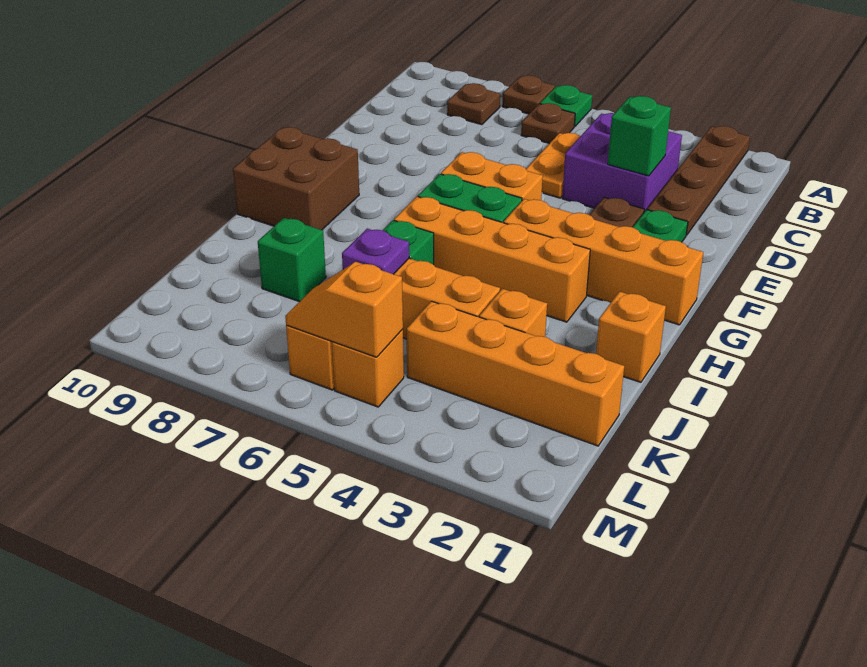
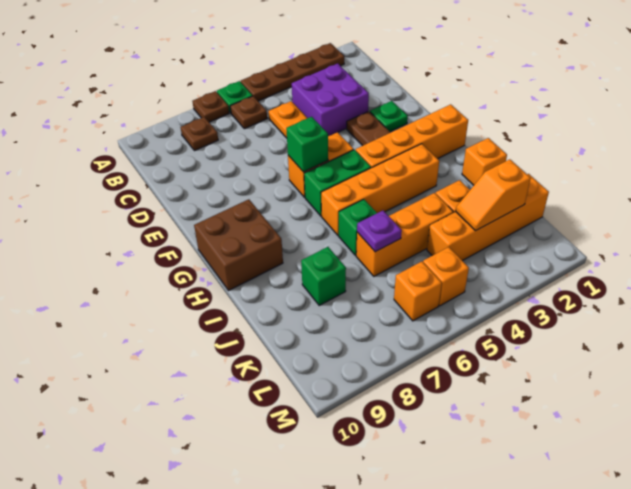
brown 1x4 plate [647,126,750,235] -> brown 1x4 plate turned to [241,43,344,101]
green 1x1 brick [608,96,671,176] -> green 1x1 brick moved to [286,117,328,172]
orange 1x2 slope [285,262,403,357] -> orange 1x2 slope moved to [456,159,531,231]

